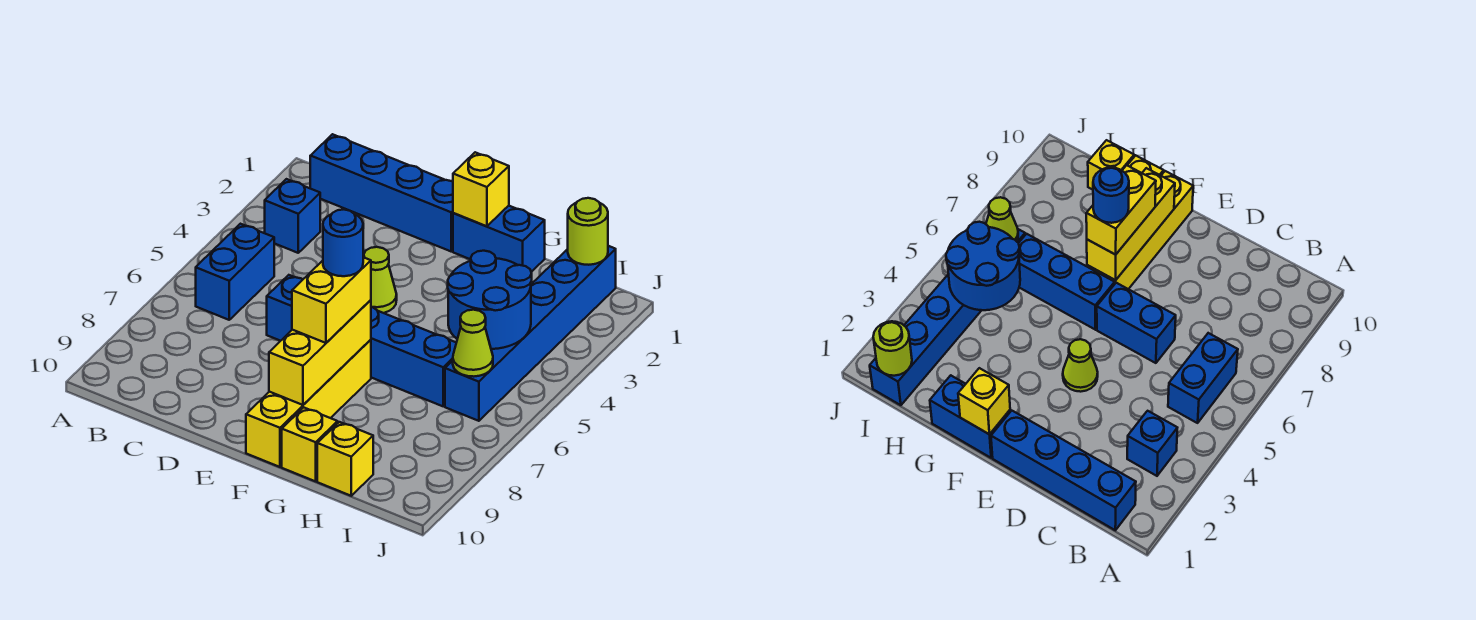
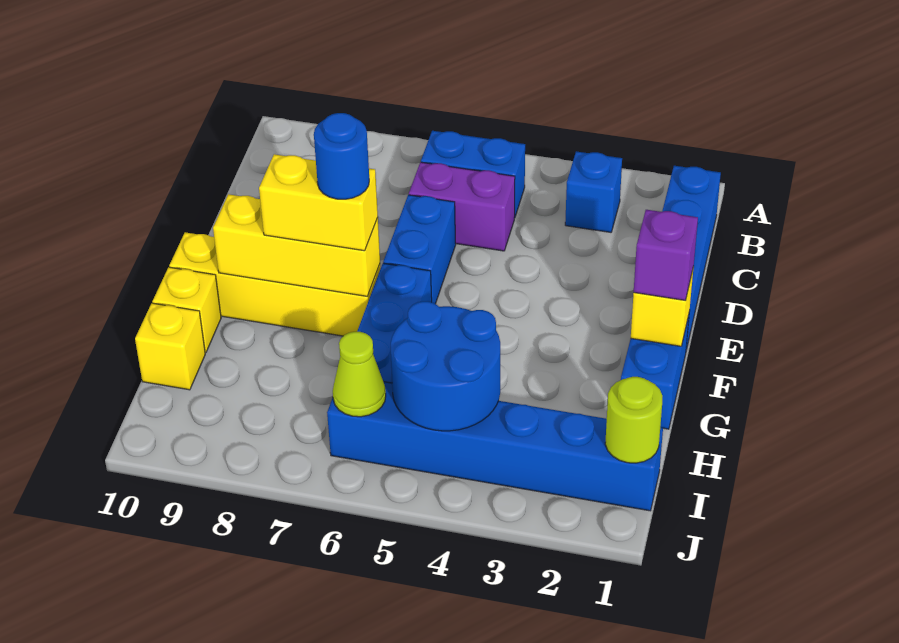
none -> purple 1x2 brick [409,162,515,251]
lime 1x1 cone [364,247,397,313] -> none
none -> purple 1x1 brick [634,210,698,301]

